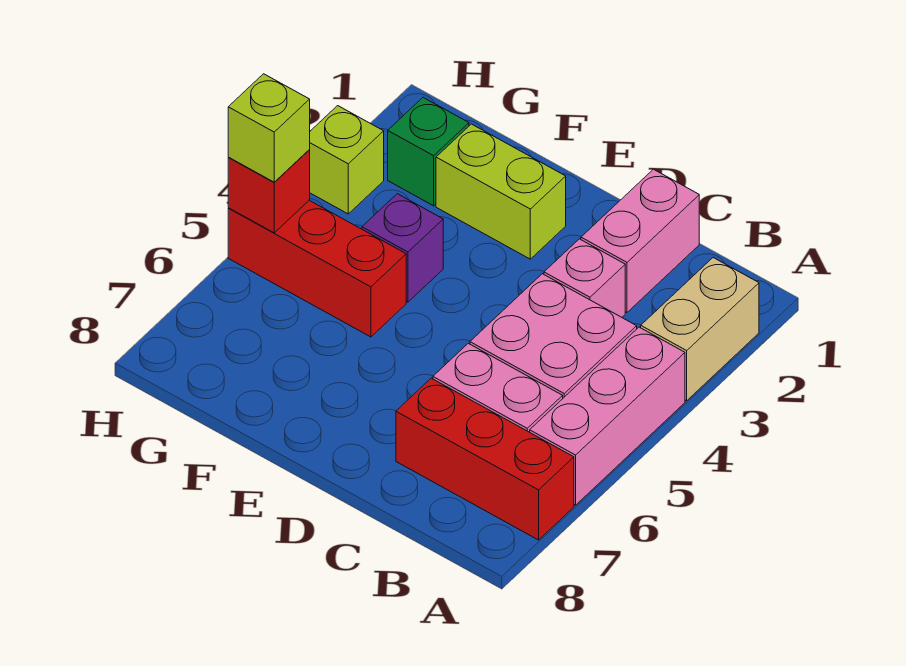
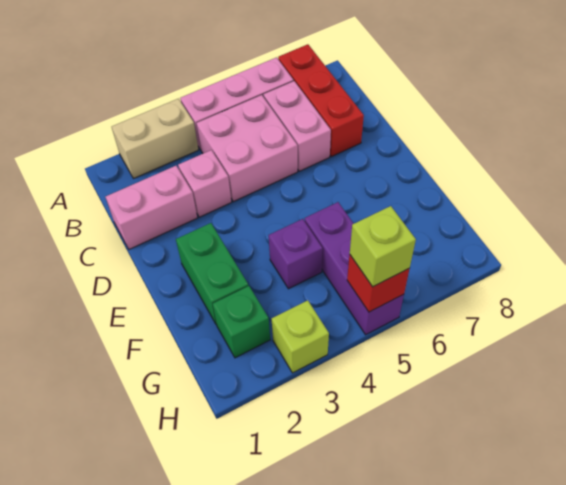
lime 1x2 brick [436,124,566,259] -> green 1x2 brick [176,223,248,325]
red 1x3 brick [228,200,406,337] -> purple 1x3 brick [305,202,404,335]

